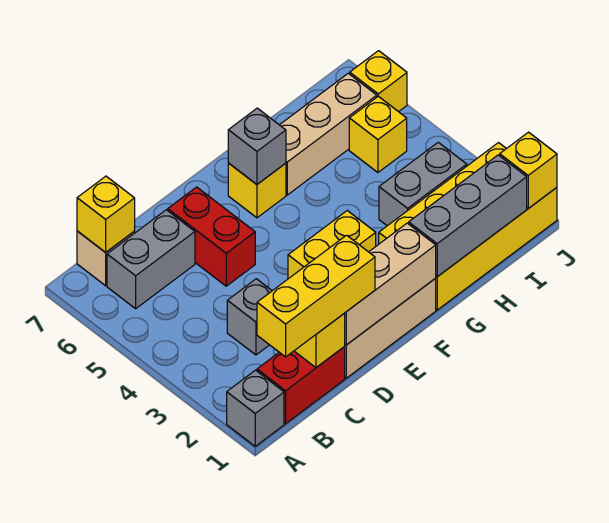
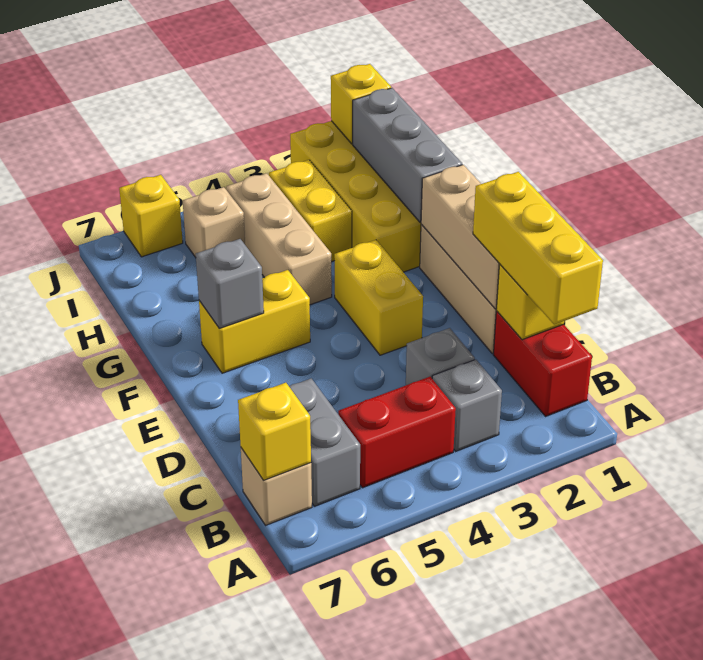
grey 1x1 brick [227,370,284,446] -> grey 1x1 brick moved to [432,360,502,451]
red 1x2 brick [168,187,255,286] -> red 1x2 brick moved to [338,377,456,488]
yellow 1x1 brick [228,163,286,218] -> yellow 1x2 brick [199,270,310,373]
tan 1x3 brick [280,73,377,195] -> tan 1x3 brick moved to [226,173,332,305]
grey 1x2 brick [379,142,467,226] -> yellow 1x2 brick [269,160,352,262]
yellow 1x1 brick [349,96,407,172] -> tan 1x1 brick [183,187,245,257]

